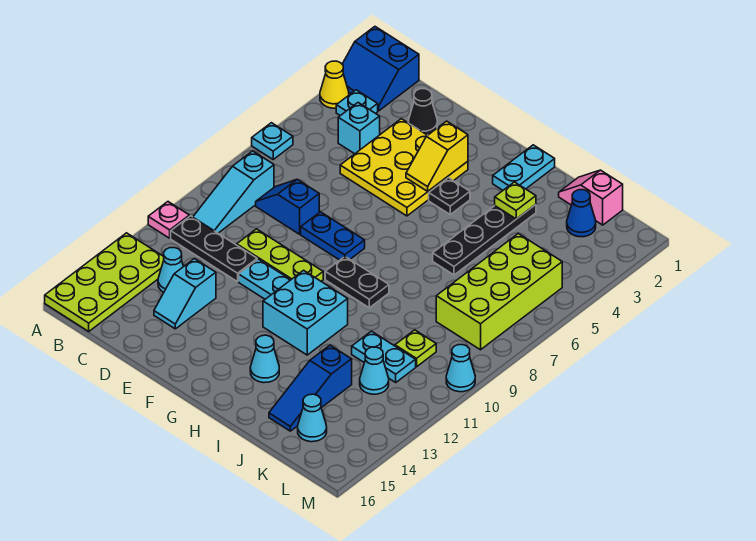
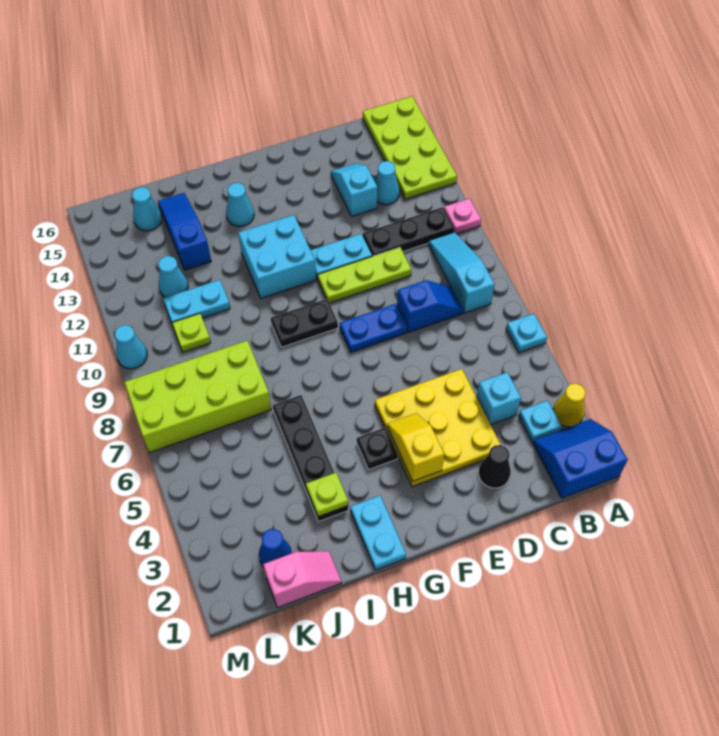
lime 2x4 brick [436,234,562,350] -> lime 2x4 brick turned to [124,341,271,453]

